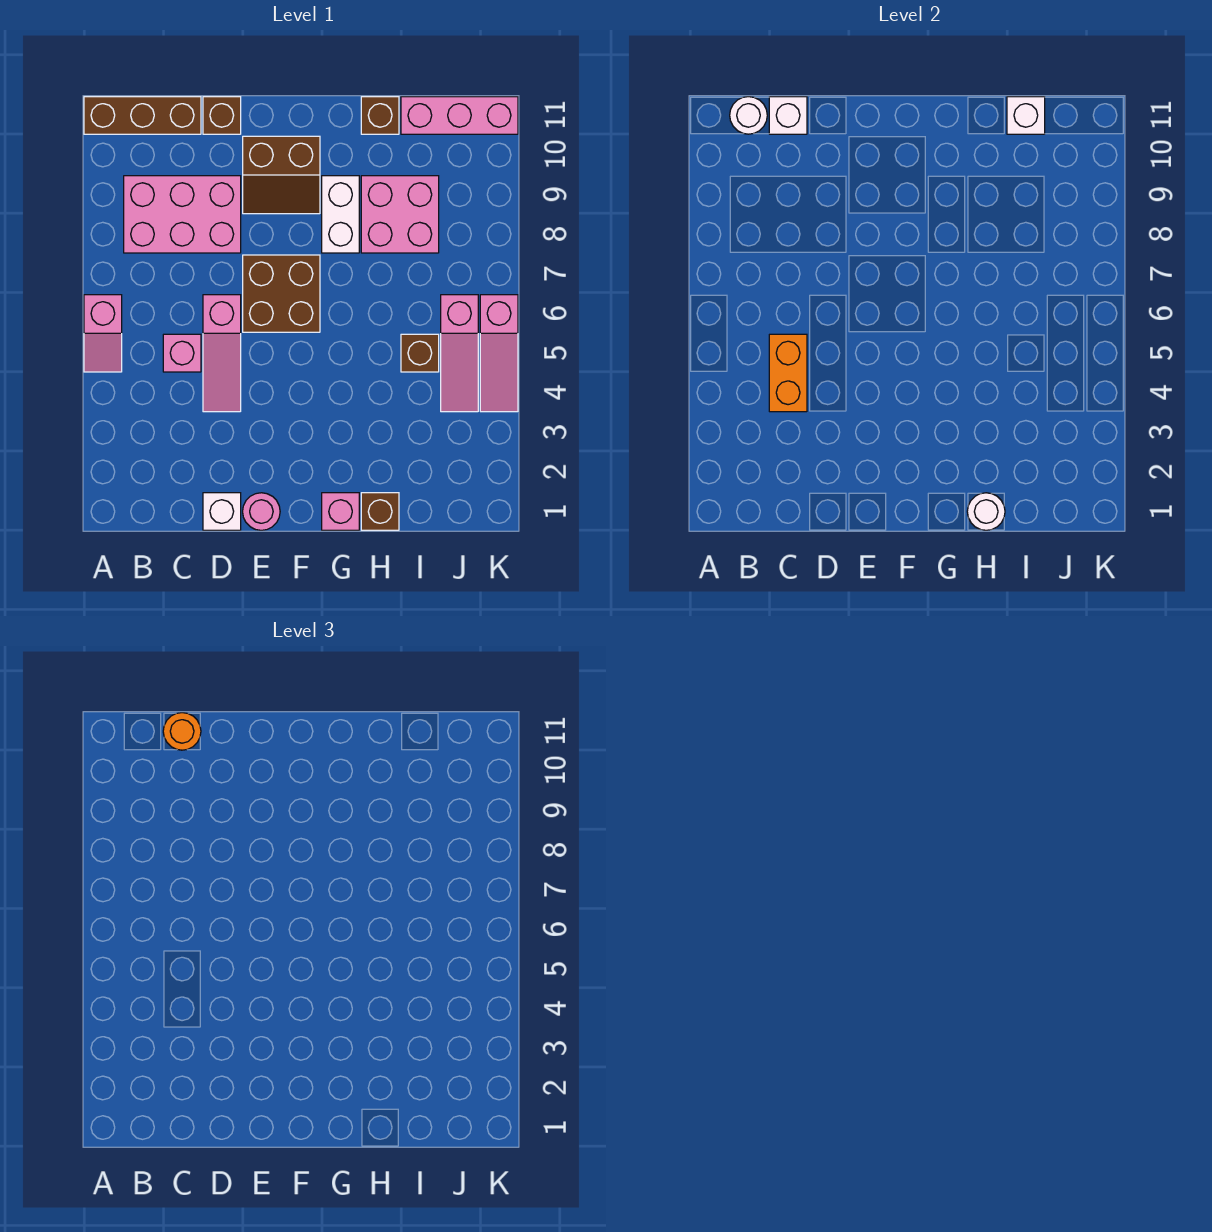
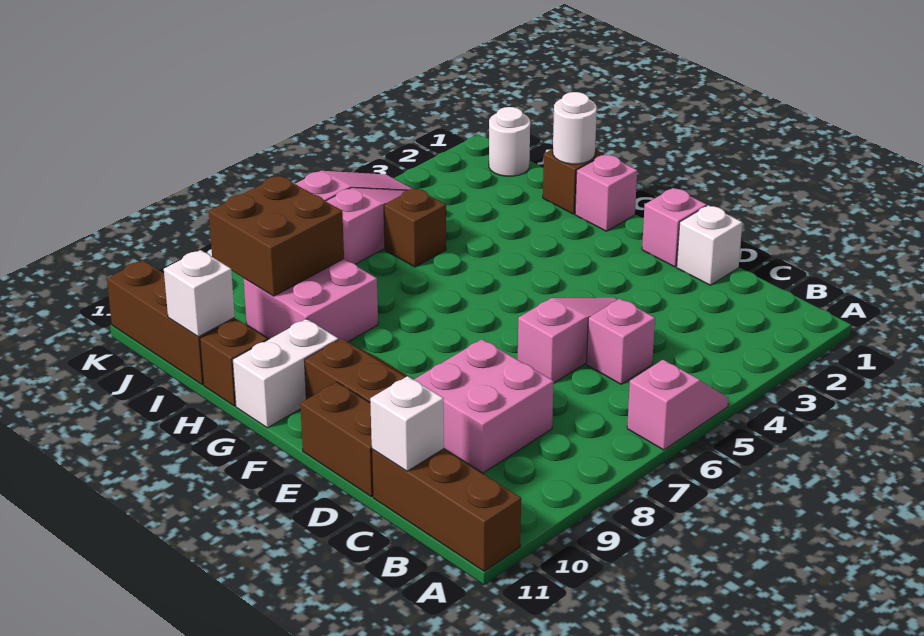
pink 2x3 brick [124,176,241,253] -> pink 2x2 brick [414,339,554,473]
white 1x1 round brick [730,97,767,134] -> white 1x1 round brick moved to [489,107,530,176]
orange 1x2 brick [769,334,807,412] -> none
orange 1x1 round brick [163,713,201,750] -> none
brown 1x1 brick [203,97,241,134] -> brown 1x2 brick [300,382,373,497]
pink 1x1 round brick [243,493,280,530] -> pink 1x1 brick [642,188,707,267]
brown 2x2 brick [243,255,320,332] -> brown 2x2 brick moved to [209,176,344,296]
white 1x2 brick [322,176,359,253] -> white 1x2 brick moved to [233,319,338,428]
pink 1x3 brick [401,97,518,134] -> brown 1x3 brick [107,260,235,385]

